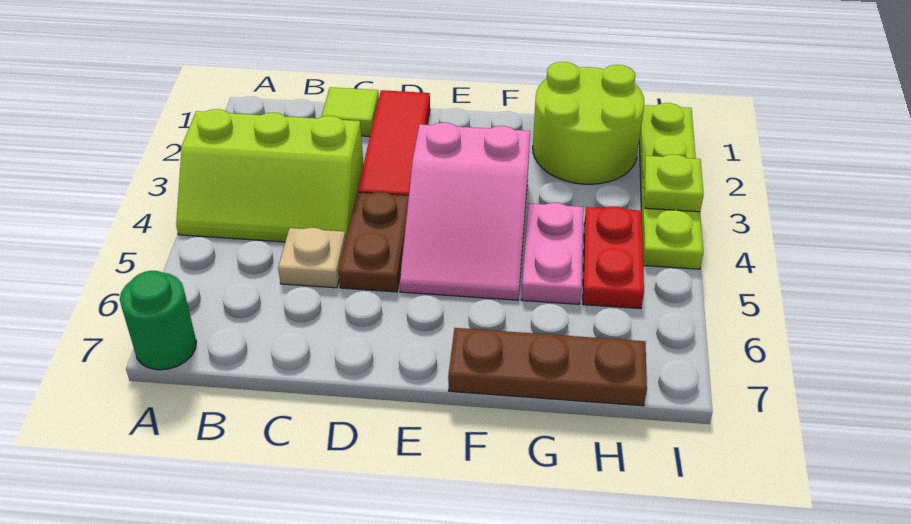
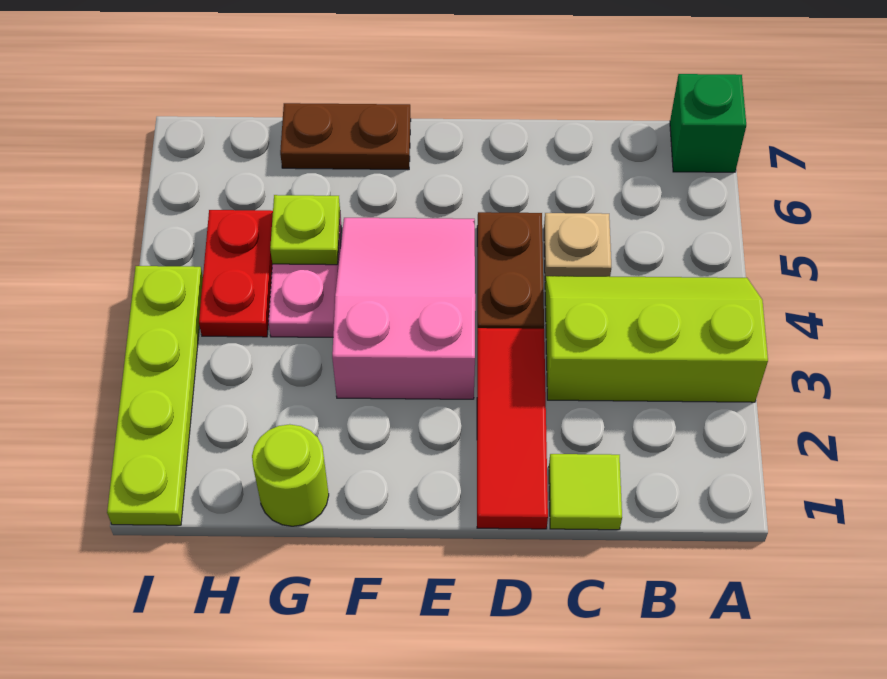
green 1x1 round brick [120,271,196,370] -> green 1x1 brick [670,74,746,172]
brown 1x3 plate [448,328,647,406] -> brown 1x2 plate [280,103,411,170]
lime 2x2 round brick [533,62,644,184] -> lime 1x1 round brick [252,424,329,526]
lime 1x1 plate [643,154,704,212] -> lime 1x1 plate moved to [270,195,340,265]

